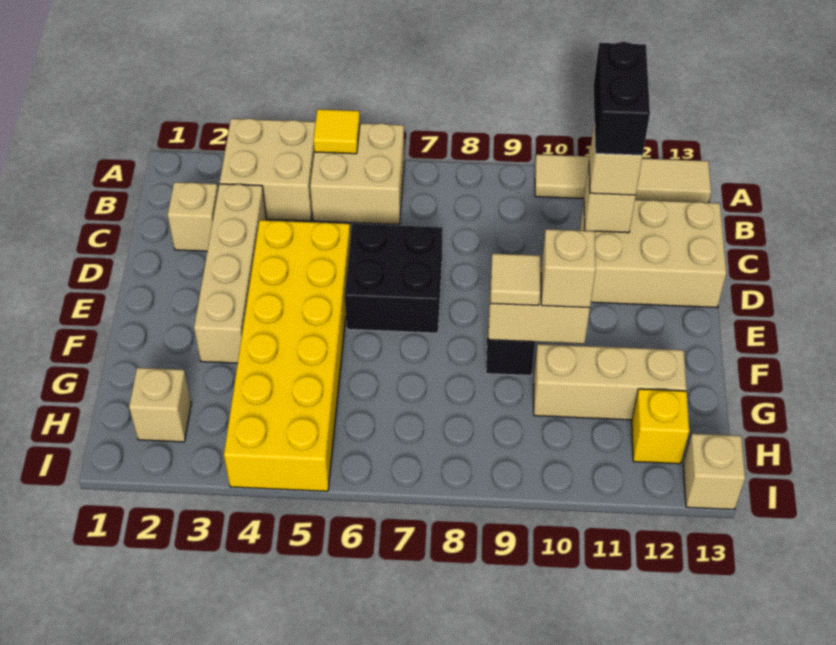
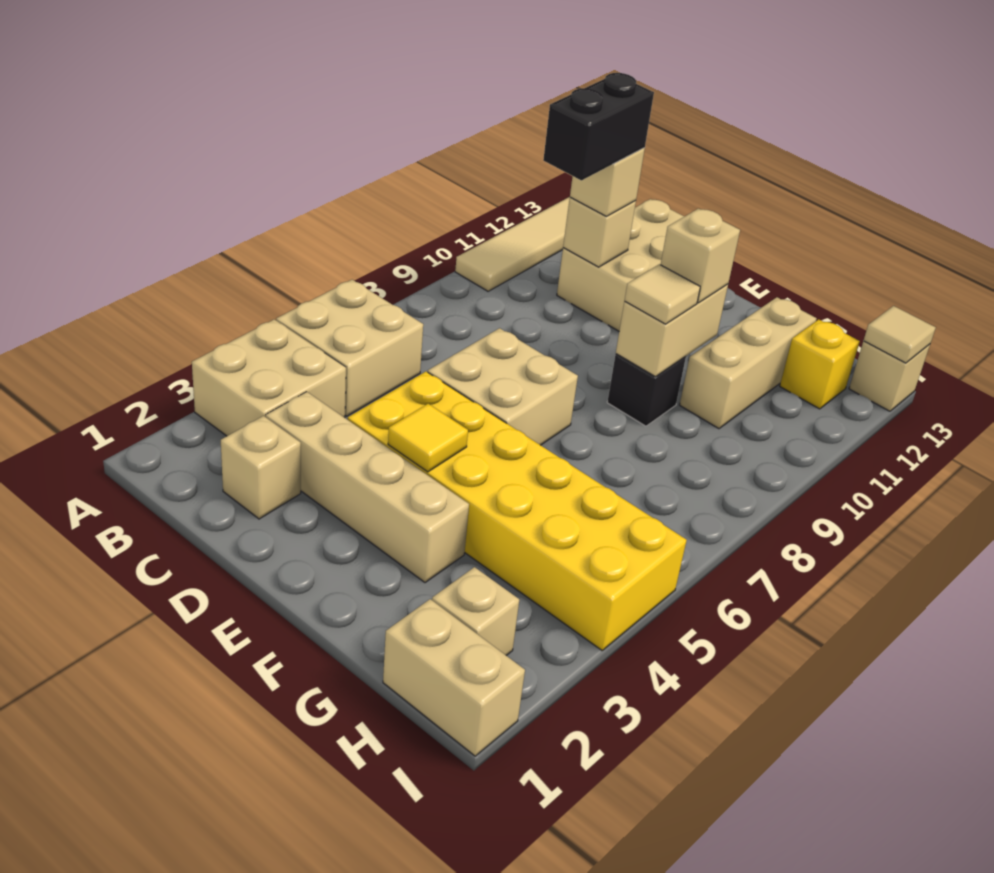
yellow 1x1 tile [313,109,360,154] -> yellow 1x1 tile moved to [388,404,468,472]
black 1x2 brick [594,42,650,155] -> black 1x2 brick turned to [543,73,654,180]
black 2x2 brick [345,224,443,333] -> tan 2x2 brick [428,328,578,445]
none -> tan 1x2 brick [383,599,525,756]
none -> tan 1x1 tile [864,306,936,363]

